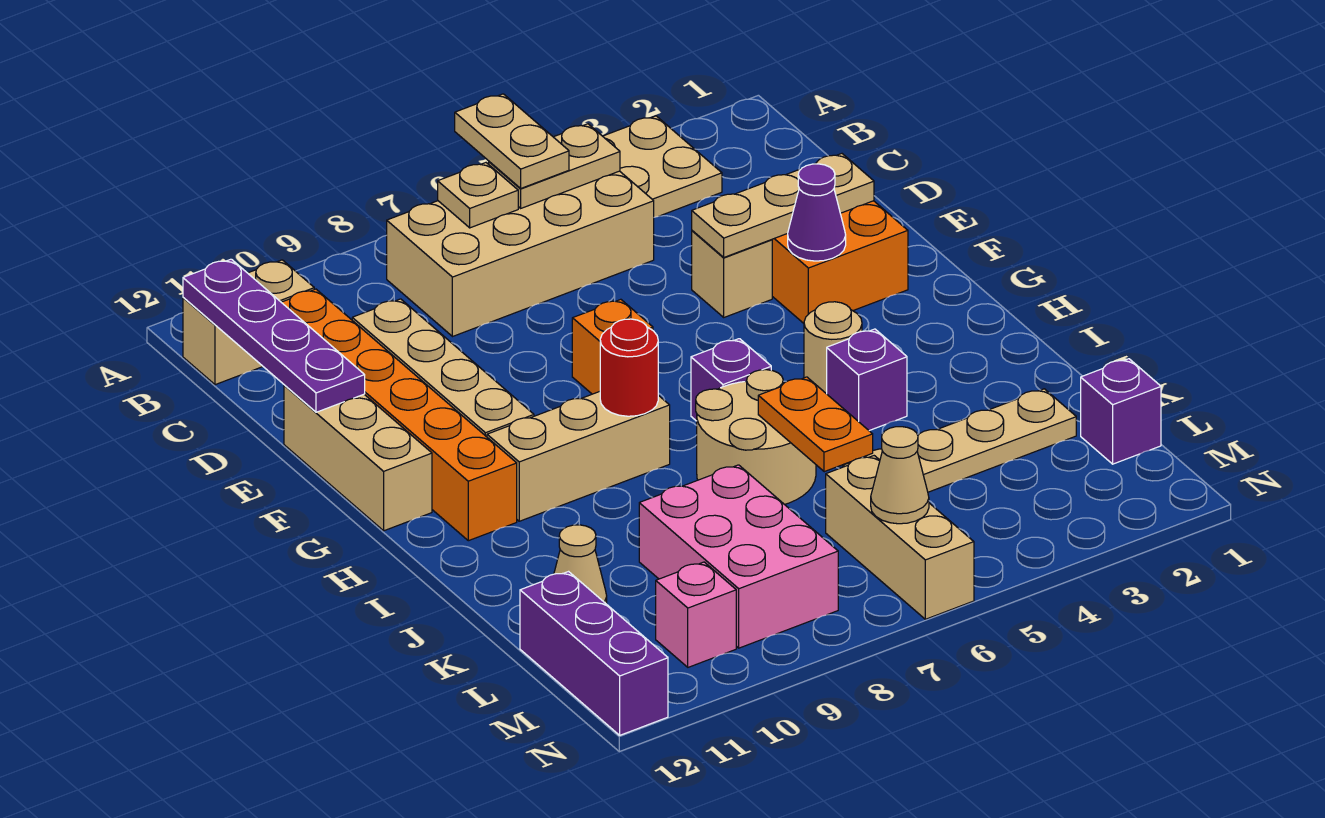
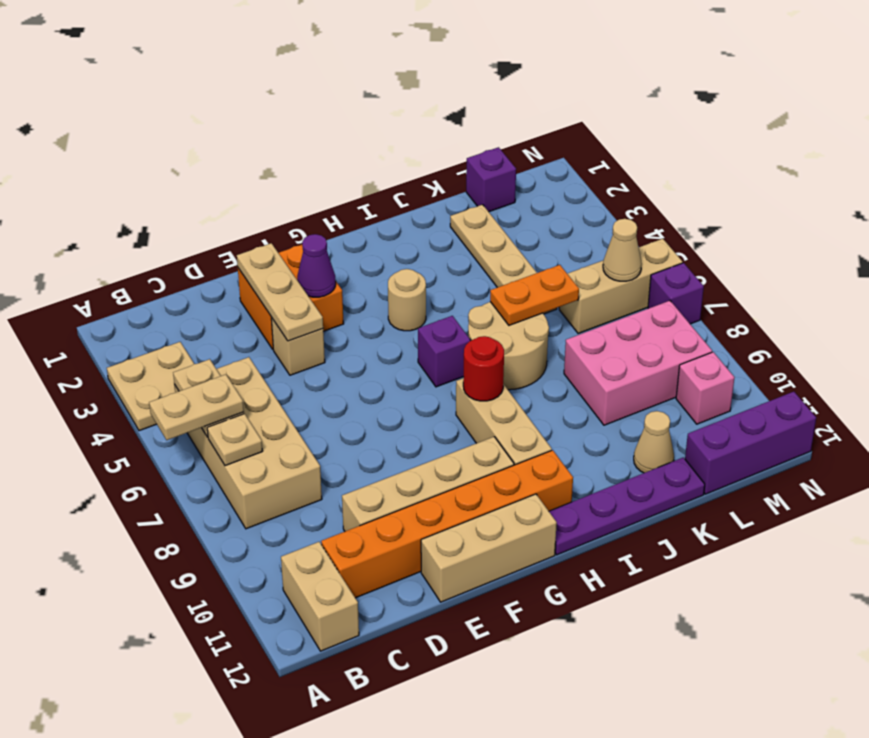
purple 1x4 plate [183,259,365,412] -> purple 1x4 plate moved to [549,457,705,555]
orange 1x1 brick [572,299,653,394] -> none
purple 1x1 brick [827,329,907,431] -> purple 1x1 brick moved to [648,263,704,324]

